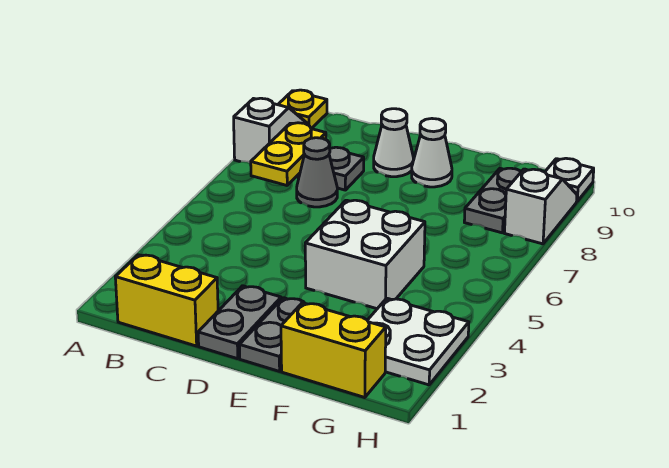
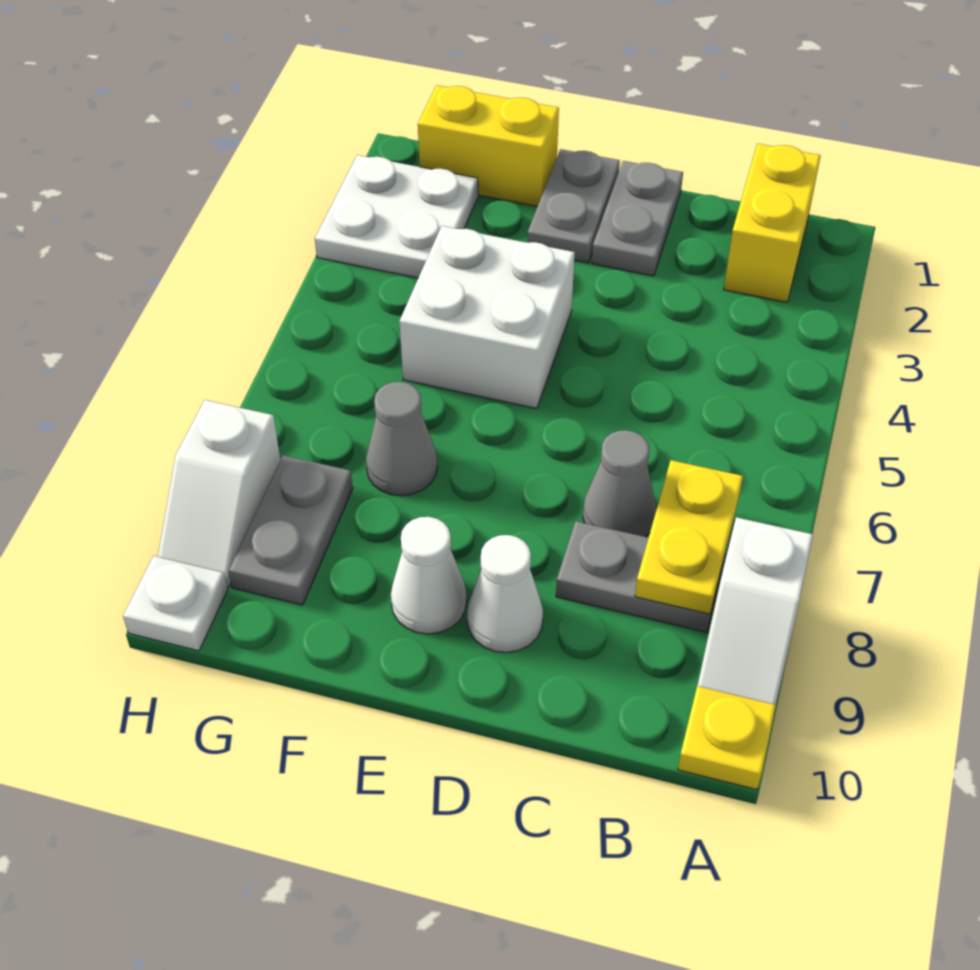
yellow 1x2 brick [115,255,218,346] -> yellow 1x2 brick turned to [724,144,821,302]
none -> grey 1x1 cone [366,382,437,496]

